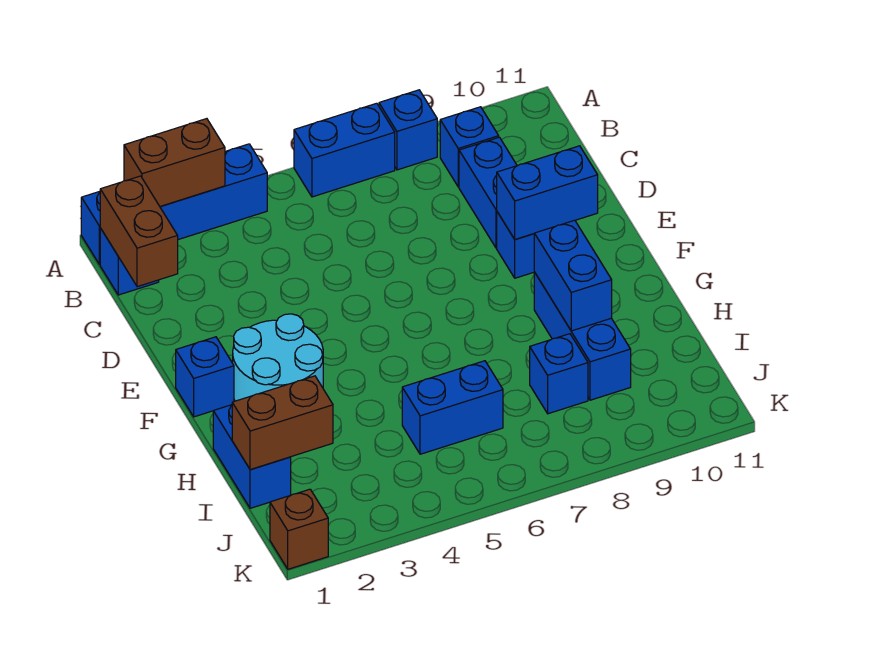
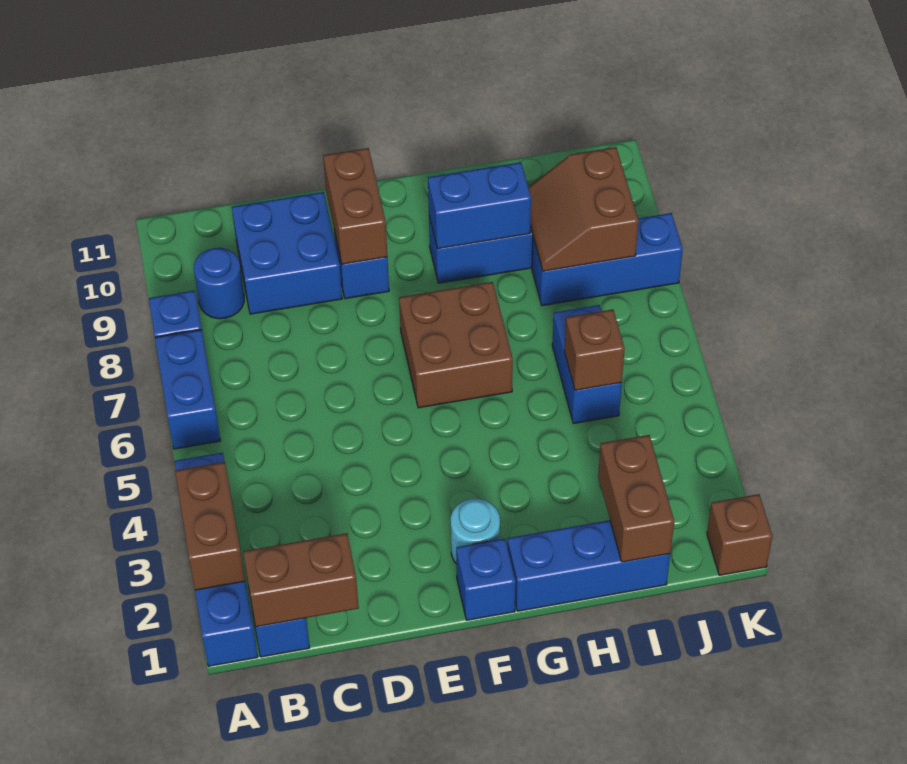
blue 1x1 brick [440,107,499,187] -> blue 1x1 round brick [194,248,244,319]
blue 1x2 brick [459,137,517,248] -> blue 2x2 brick [232,192,342,314]
blue 1x2 brick [497,146,598,239] -> brown 1x2 brick [323,148,387,264]
cyan 2x2 round brick [233,314,323,401] -> cyan 1x1 round brick [451,499,500,563]
none -> brown 2x2 brick [399,282,513,408]
blue 1x2 brick [213,405,291,508] -> blue 1x3 brick [508,520,670,611]
none -> brown 1x1 brick [565,309,625,390]
blue 1x1 brick [530,334,588,414] -> blue 1x3 brick [532,213,683,306]
none -> brown 2x2 slope [528,147,639,271]

